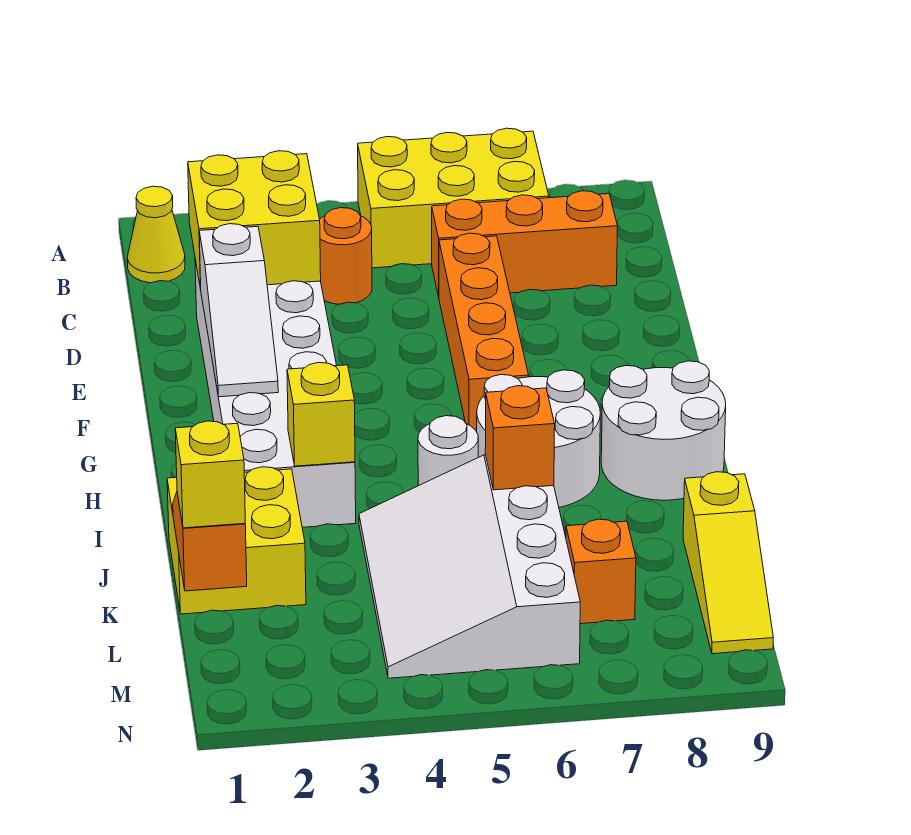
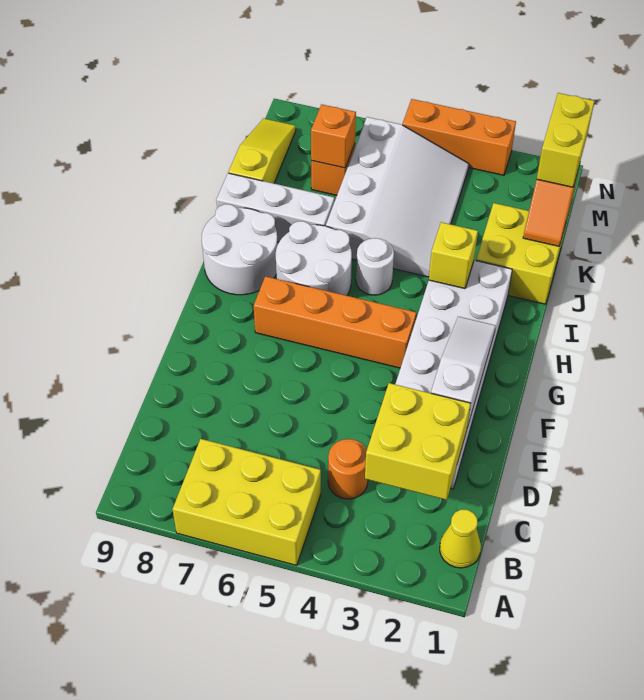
orange 1x3 brick [432,191,618,297] -> orange 1x3 brick moved to [403,99,516,175]
orange 1x4 brick [439,233,529,432] -> orange 1x4 brick turned to [254,276,416,368]
orange 1x1 brick [485,386,555,490] -> orange 1x1 brick moved to [311,104,356,168]
none -> white 1x3 brick [216,173,334,242]
yellow 1x1 brick [175,421,245,528] -> yellow 1x2 brick [537,93,594,187]

